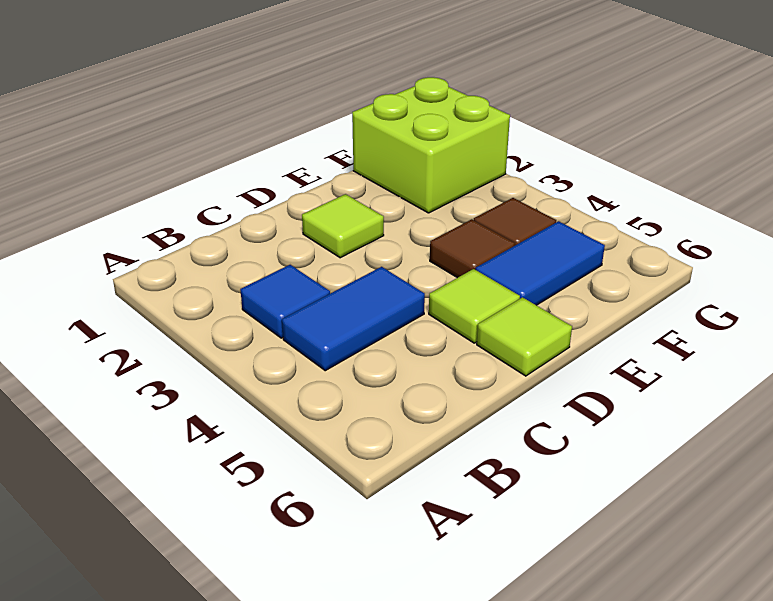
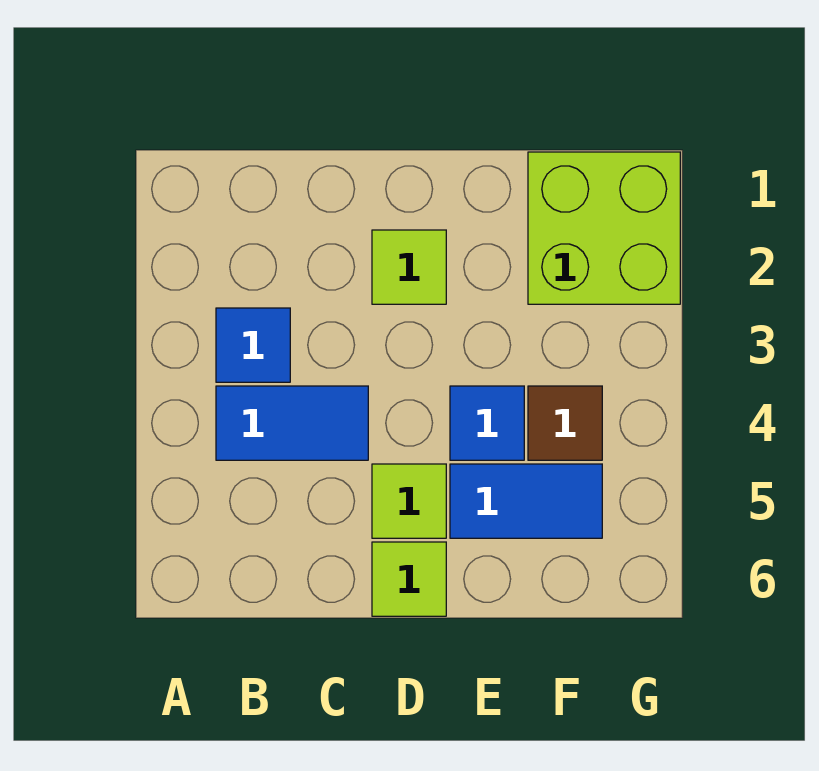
brown 1x1 tile [430,219,515,278] -> blue 1x1 tile [450,386,524,460]

